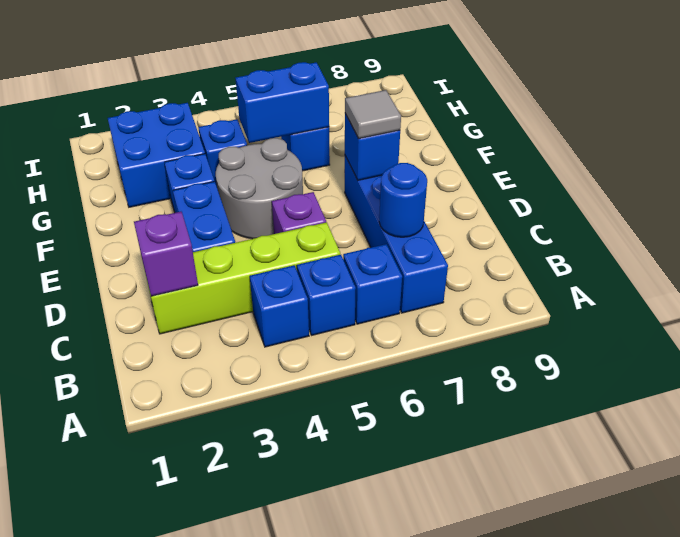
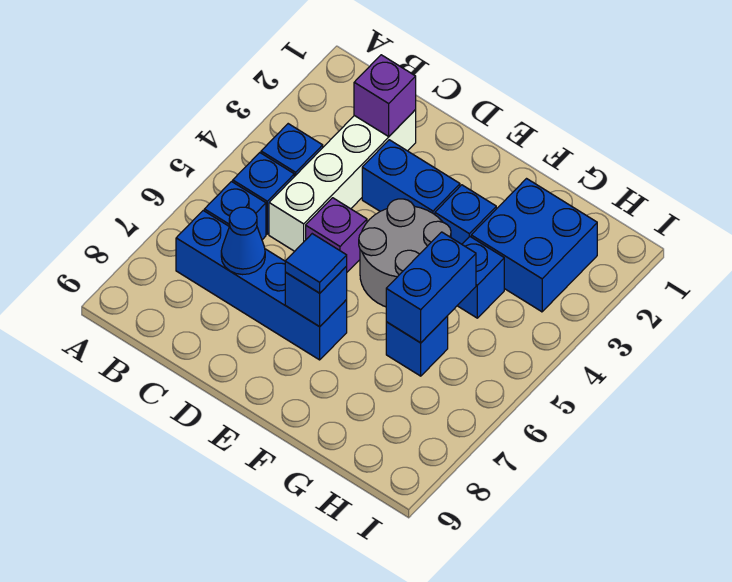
lime 1x4 brick [147,222,340,334] -> white 1x4 brick [269,110,416,251]
blue 1x1 round brick [379,163,427,237] -> blue 1x1 cone [221,207,265,275]
grey 1x1 tile [345,90,401,139] -> blue 1x1 tile [285,234,347,293]

